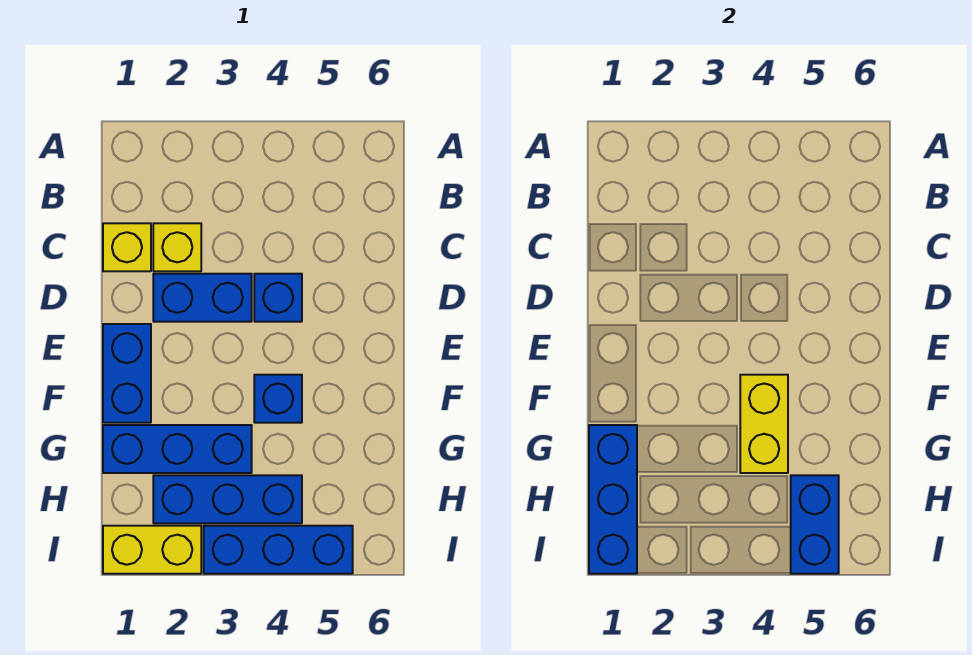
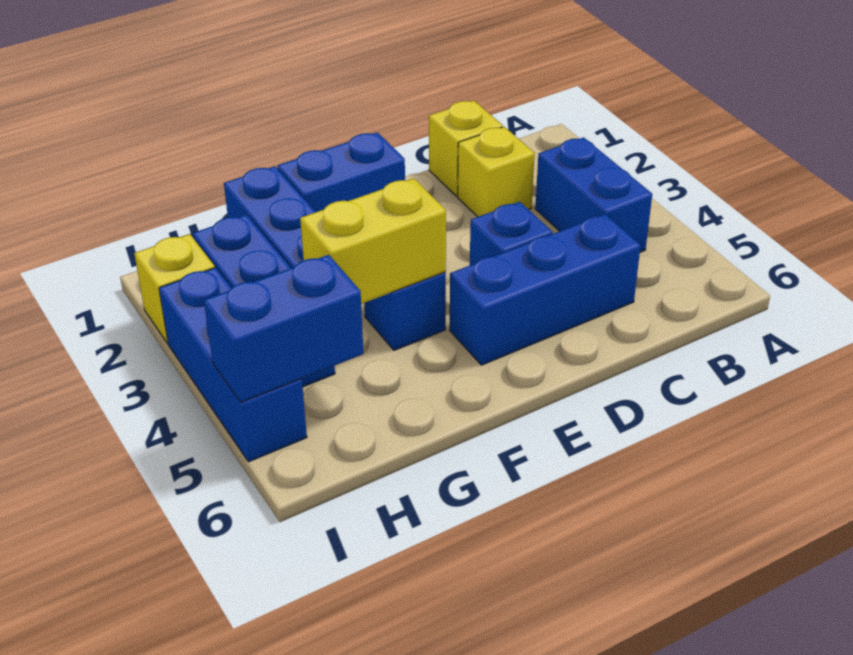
blue 1x2 brick [153,274,252,322] -> blue 1x2 brick moved to [535,137,652,252]
blue 1x3 brick [589,425,637,574] -> blue 1x3 brick moved to [450,214,641,365]
yellow 1x2 brick [103,526,201,574] -> yellow 1x1 brick [134,234,215,343]

